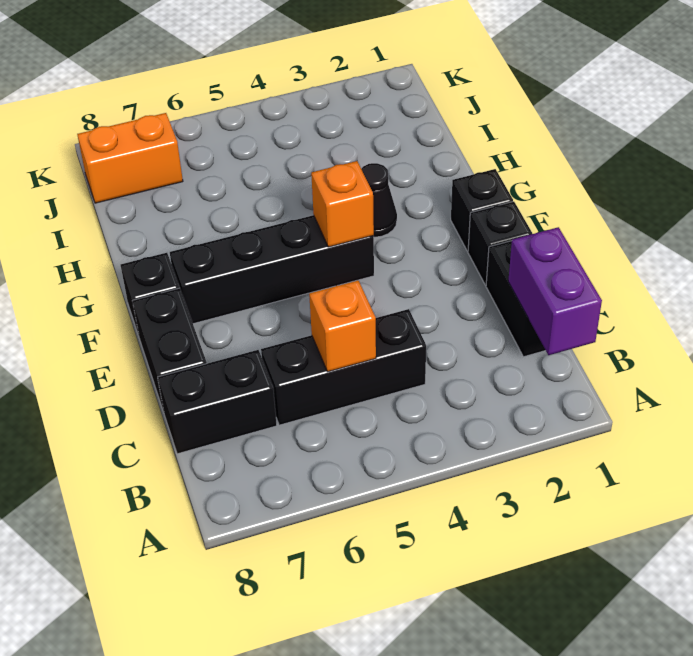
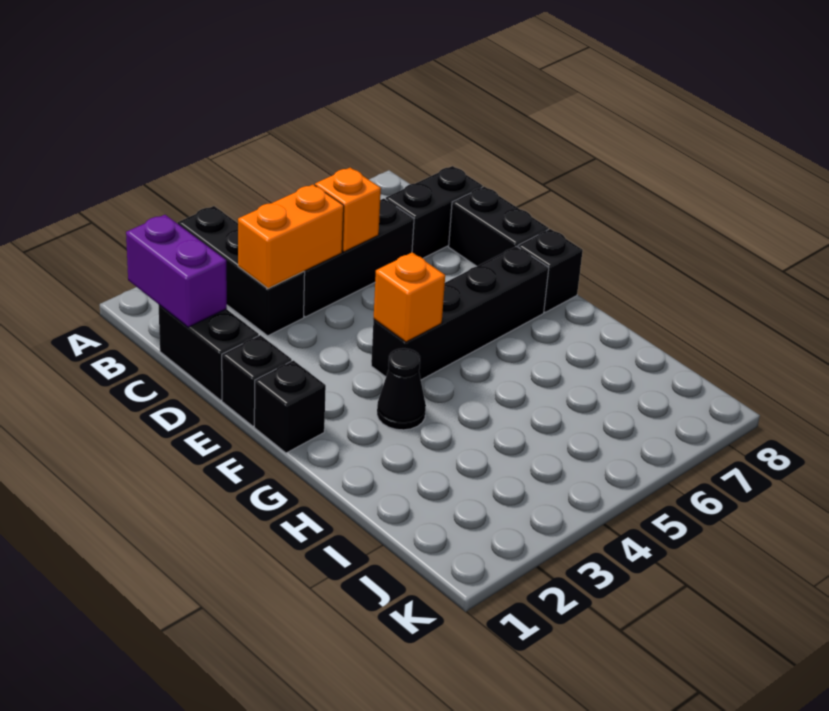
none -> black 1x3 brick [178,206,305,336]
orange 1x2 brick [77,113,183,203] -> orange 1x2 brick moved to [238,184,344,289]

